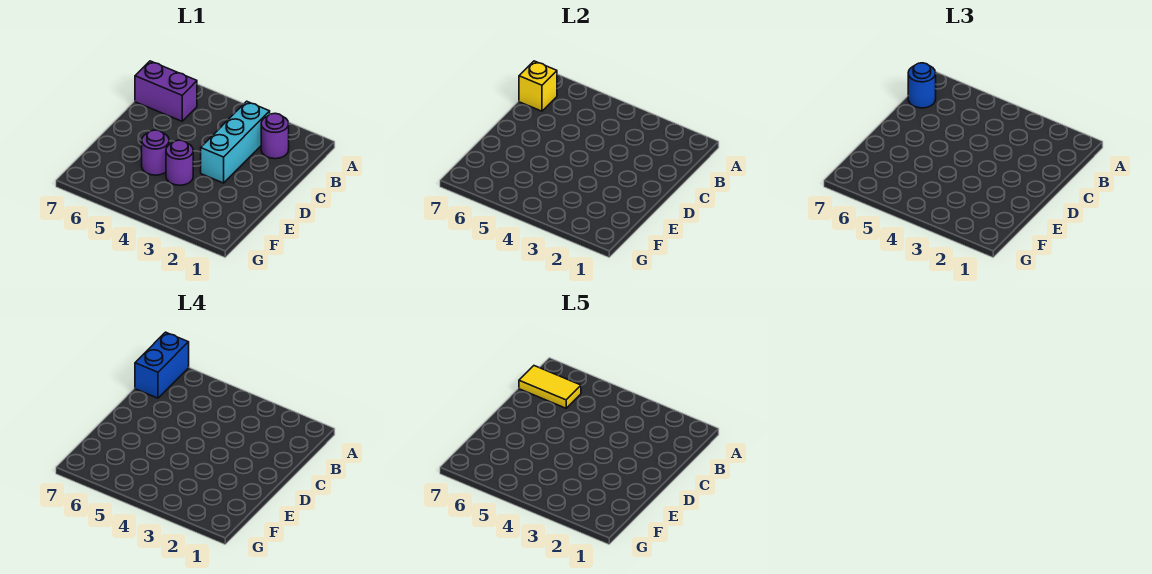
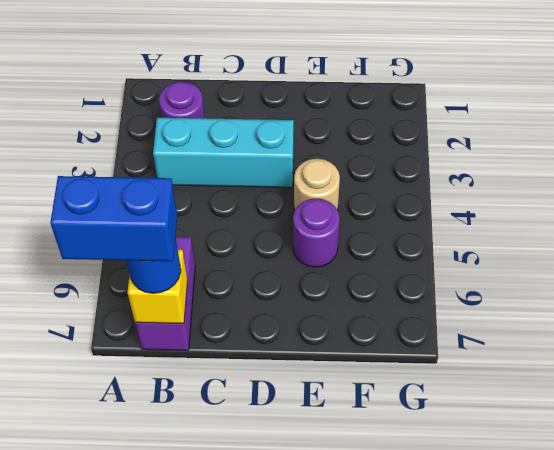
yellow 1x2 tile [519,366,581,408] -> none
purple 1x1 round brick [166,140,193,185] -> tan 1x1 round brick [294,159,340,210]

